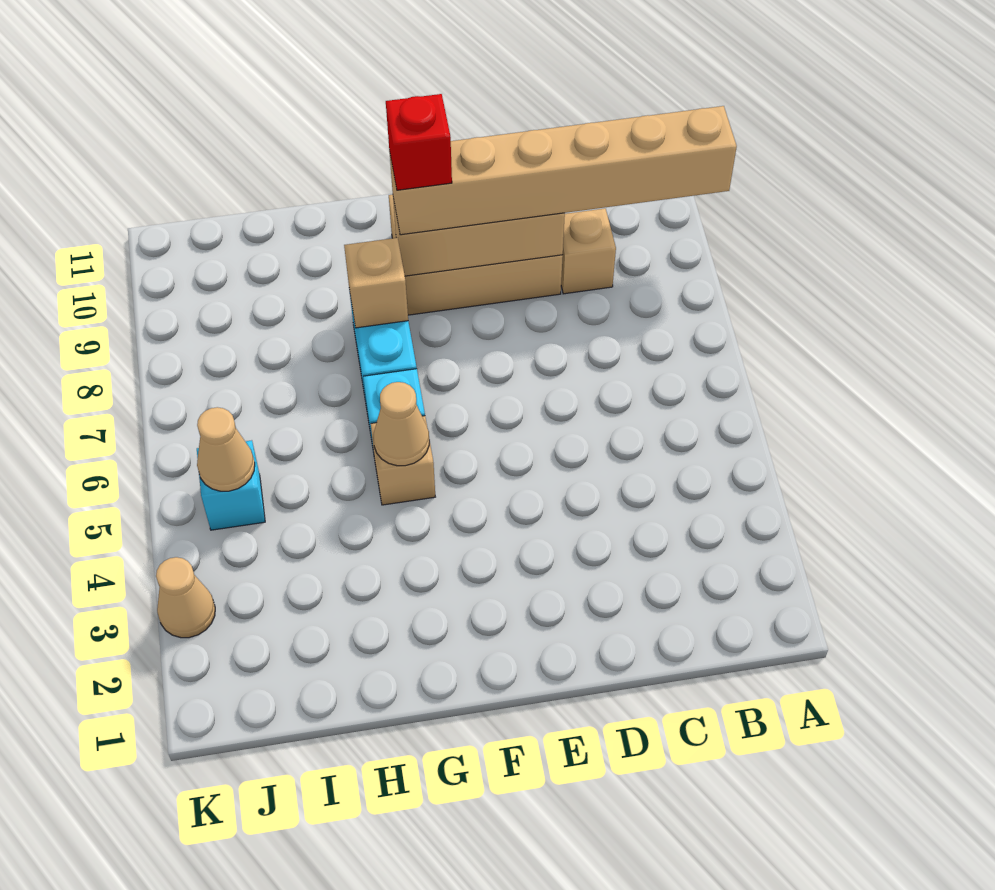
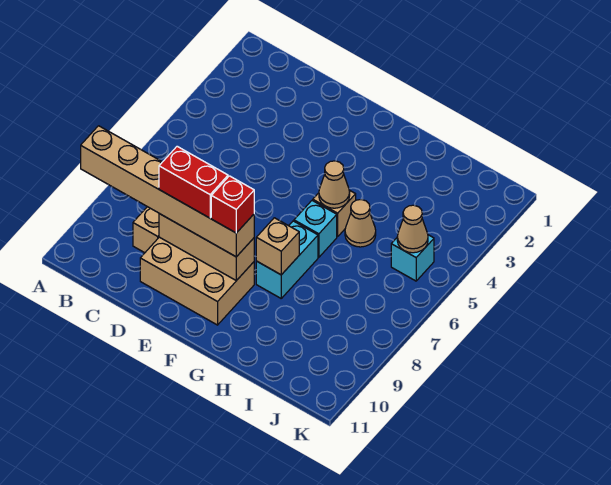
none -> red 1x2 brick [159,146,228,218]
tan 1x1 cone [156,557,215,638] -> tan 1x1 cone moved to [345,200,376,247]

